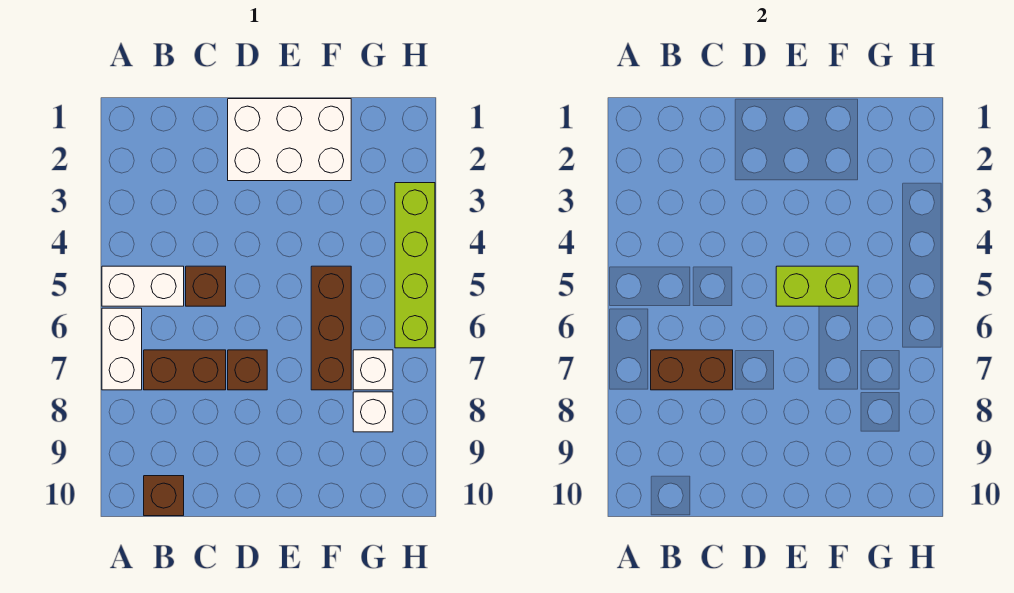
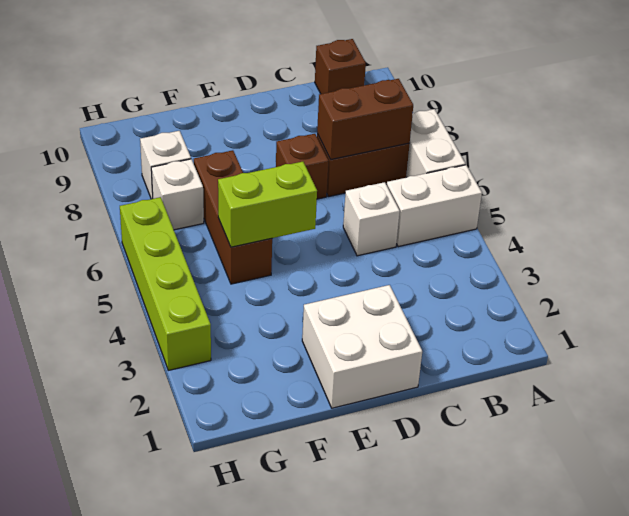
brown 1x1 brick [186,266,226,306] -> white 1x1 brick [343,182,400,256]
white 2x3 brick [228,99,351,181] -> white 2x2 brick [302,285,422,408]

